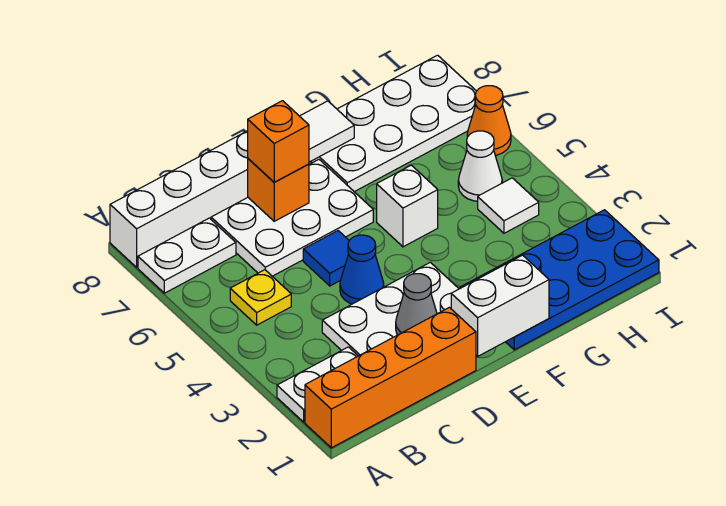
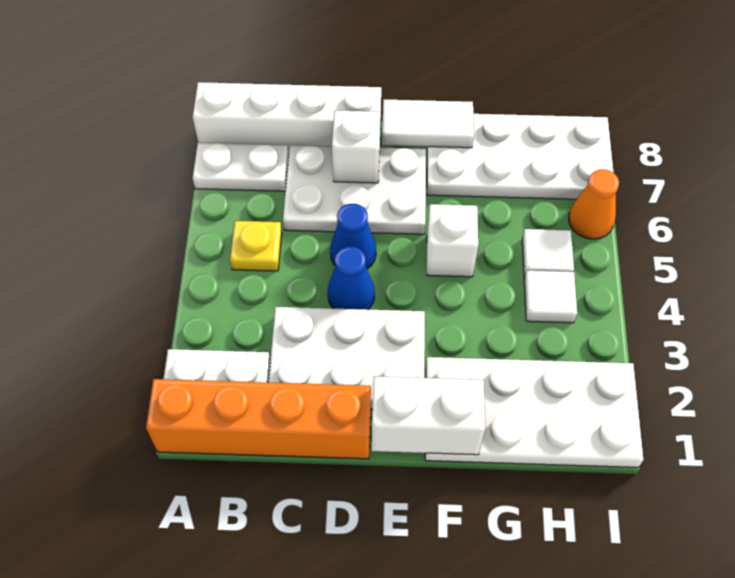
grey 1x1 cone [396,274,437,335] -> none
blue 1x1 tile [303,231,349,286] -> blue 1x1 cone [330,204,376,269]
orange 1x1 brick [248,159,309,221] -> white 1x1 brick [332,110,380,183]
orange 1x1 brick [248,101,309,182] -> none
blue 2x4 plate [460,210,659,350] -> white 2x4 plate [425,357,643,467]
white 1x1 cone [458,131,502,201] -> white 1x1 tile [522,229,574,278]

